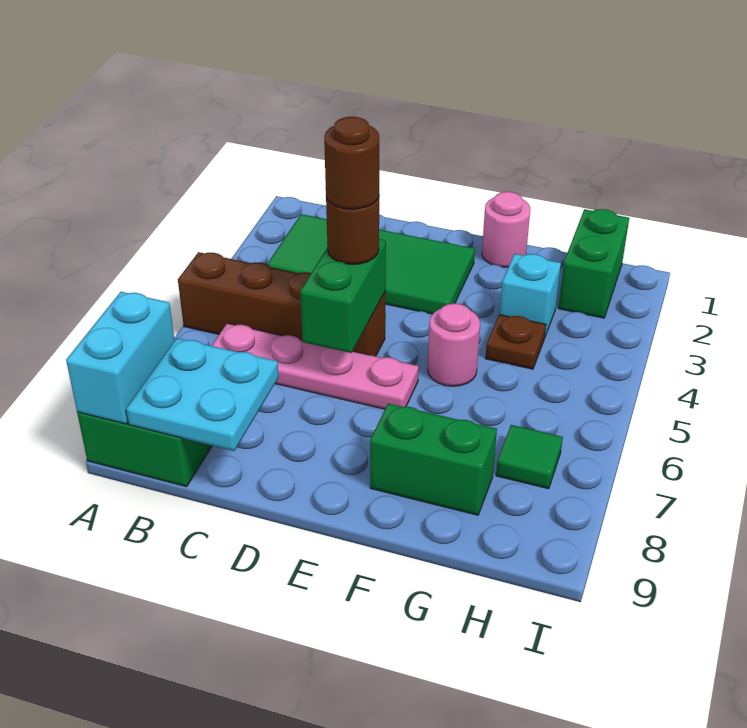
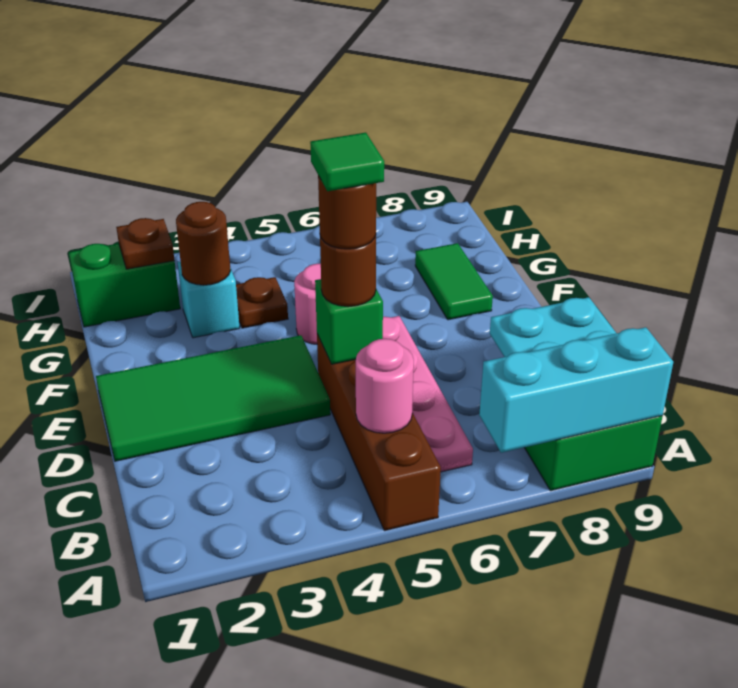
cyan 1x2 brick [66,292,175,424] -> cyan 1x3 brick [479,327,673,453]
green 2x4 tile [267,214,475,314] -> green 2x4 tile turned to [96,335,330,461]
green 1x2 brick [300,239,386,353] -> green 1x1 brick [315,279,383,364]
pink 1x1 round brick [482,192,530,267] -> pink 1x1 round brick moved to [356,339,414,433]
green 1x2 brick [370,403,497,515] -> green 1x2 tile [415,243,493,320]
none -> brown 1x1 round brick [176,202,231,285]
none -> brown 1x1 plate [116,218,174,269]
green 1x1 tile [496,425,563,489] -> green 1x1 tile moved to [310,133,384,191]

